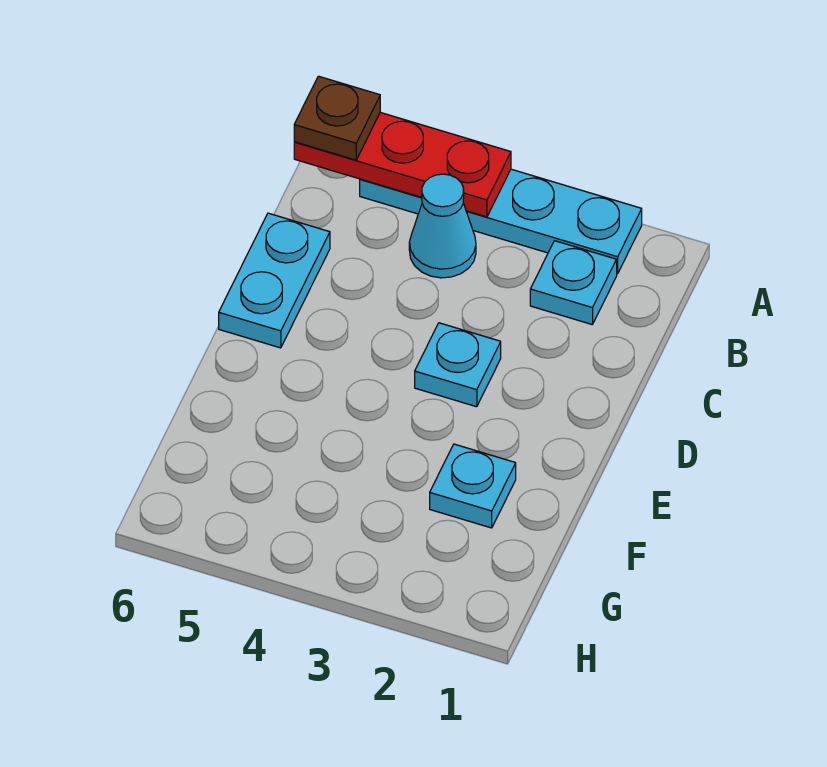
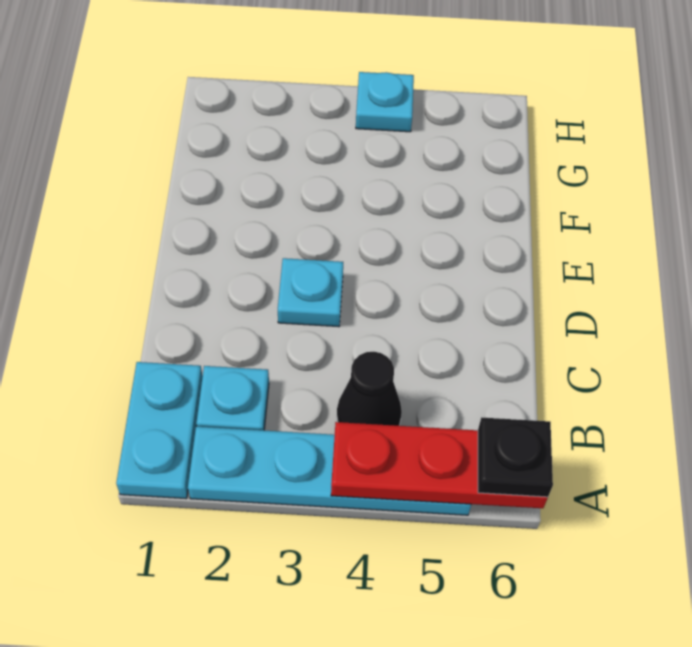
brown 1x1 plate [294,76,380,160] -> black 1x1 plate [478,417,553,497]
cyan 1x1 cone [409,174,476,278] -> black 1x1 cone [337,352,402,426]
cyan 1x2 plate [219,213,330,348] -> cyan 1x2 plate moved to [116,362,203,499]
cyan 1x1 plate [430,444,516,528] -> cyan 1x1 plate moved to [356,72,414,132]

